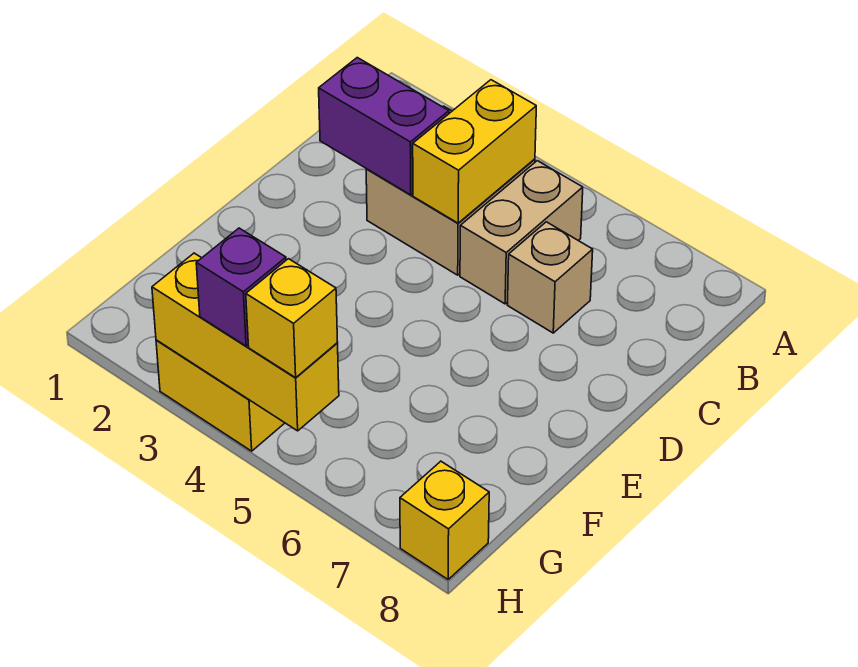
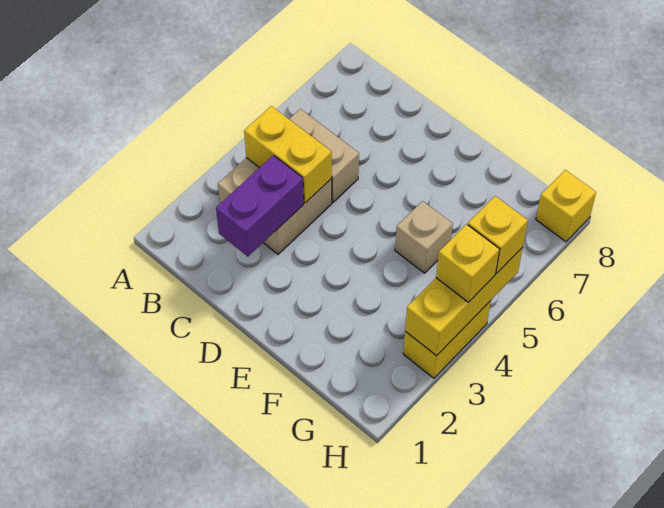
tan 1x1 brick [508,222,593,333] -> tan 1x1 brick moved to [395,201,453,273]
purple 1x1 brick [196,228,286,346] -> yellow 1x1 brick [436,224,500,302]

